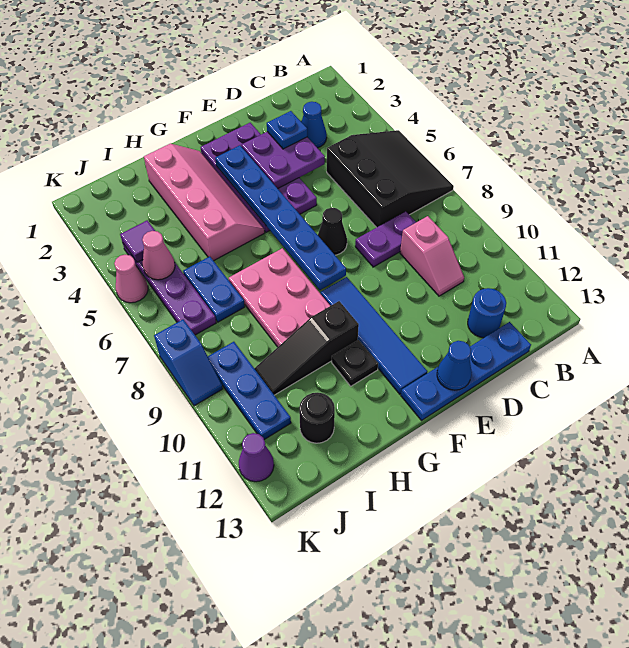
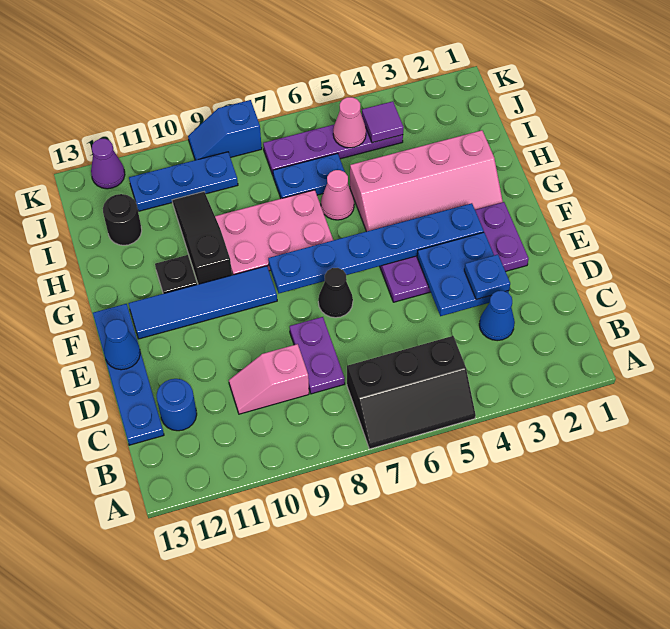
black 3x3 slope [327,130,454,227] -> black 2x3 slope [347,336,476,449]
purple 2x2 plate [241,132,325,189] -> blue 2x2 plate [417,232,509,316]
pink 1x1 cone [114,255,148,303] -> pink 1x1 cone moved to [321,170,354,220]

